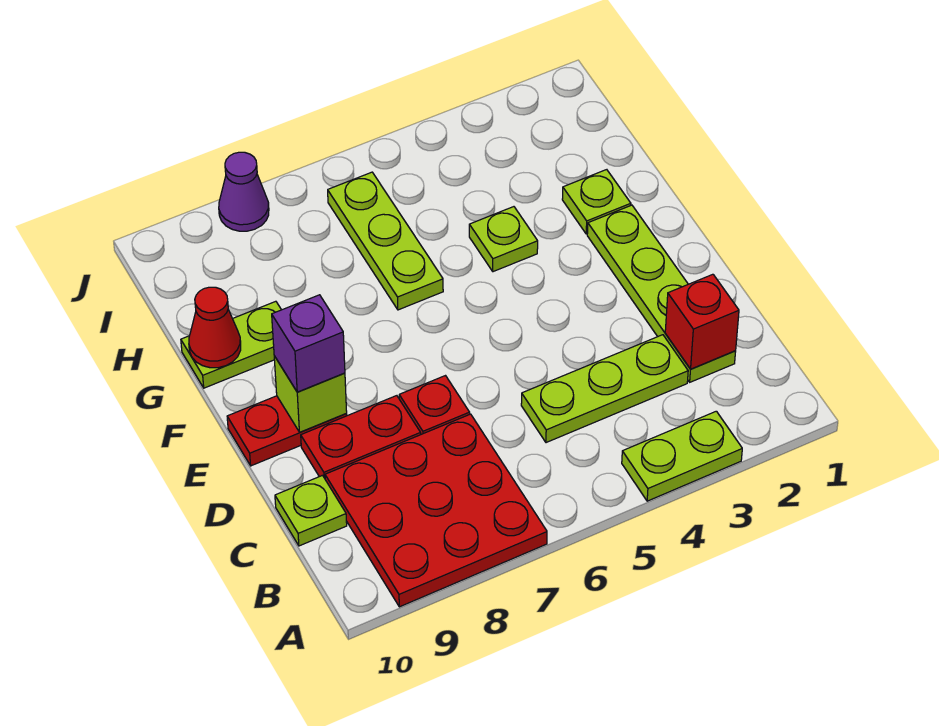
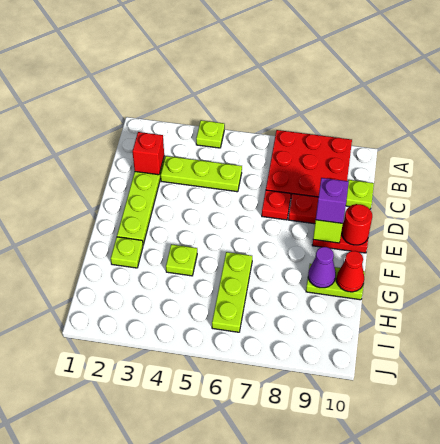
lime 1x2 plate [622,411,742,501] -> lime 1x1 plate [196,120,225,148]
none -> red 1x1 round brick [342,204,372,245]
purple 1x1 cone [219,152,269,231] -> purple 1x1 cone moved to [308,247,336,288]

